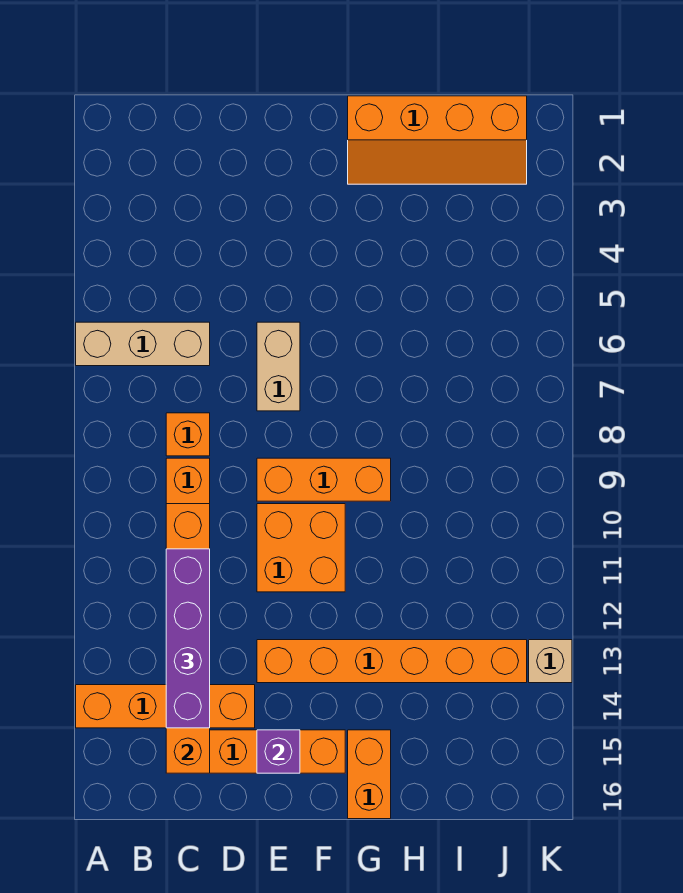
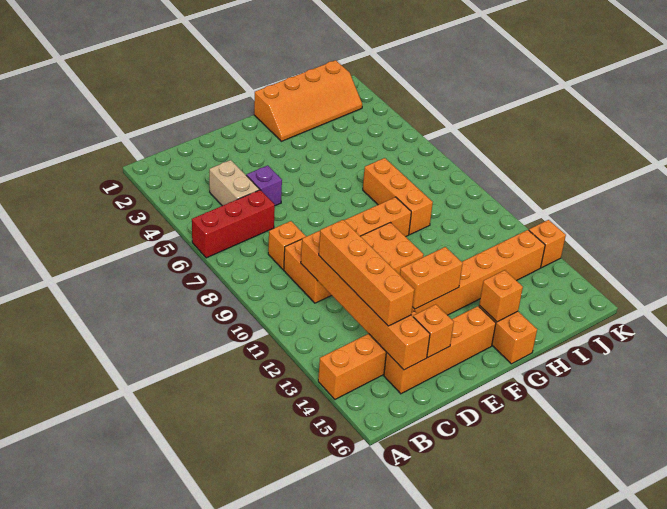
tan 1x3 brick [76,322,210,366] -> red 1x3 brick [192,190,275,258]
purple 1x4 brick [166,549,210,728] -> orange 1x4 brick [319,220,414,326]
none -> orange 1x1 brick [413,304,454,357]
tan 1x2 brick [257,322,300,411] -> tan 1x2 brick moved to [209,160,260,206]
none -> orange 1x2 brick [400,247,463,309]
purple 1x1 brick [257,730,300,773] -> purple 1x1 brick moved to [246,165,282,206]
none -> orange 1x1 brick [479,270,523,322]
none -> orange 1x3 brick [363,158,433,234]
tan 1x1 brick [529,640,572,683] -> orange 1x1 brick [529,220,566,268]

